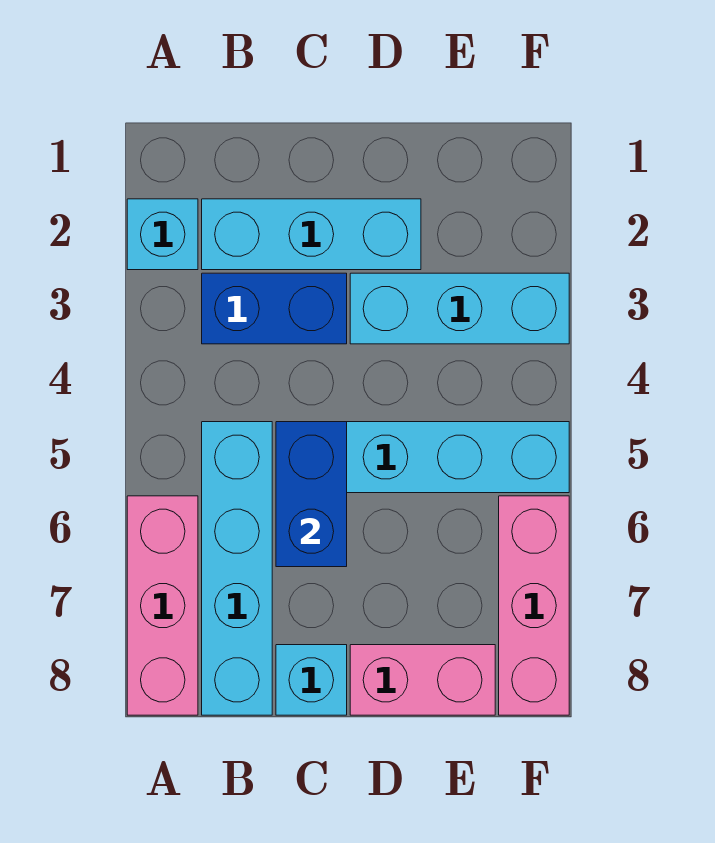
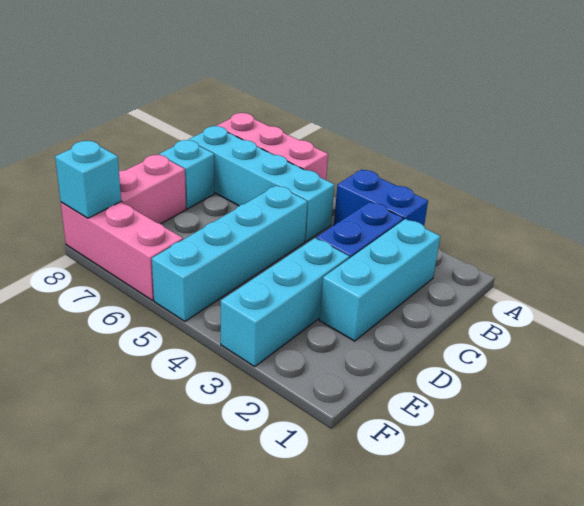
cyan 1x1 brick [127,199,198,270] -> cyan 1x1 brick moved to [55,141,121,218]
blue 1x2 brick [276,422,347,567] -> blue 1x2 brick moved to [334,169,428,226]

